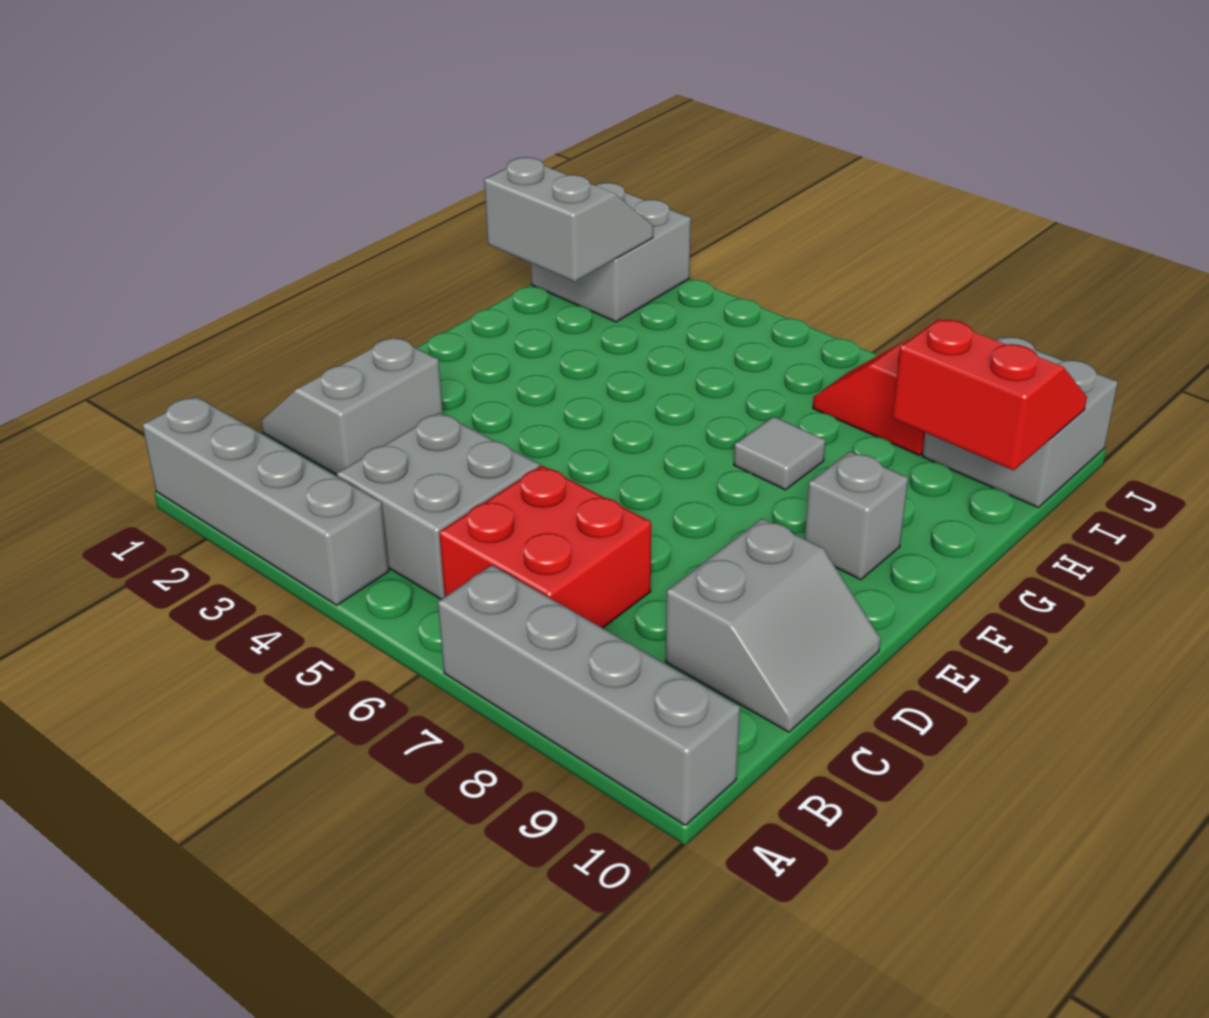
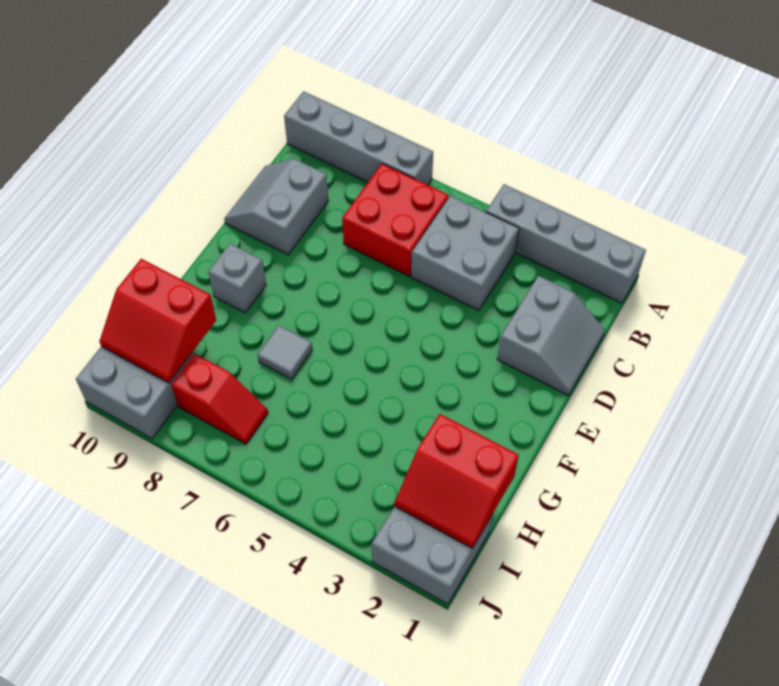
grey 2x2 slope [484,157,653,282] -> red 2x2 slope [395,414,519,548]

